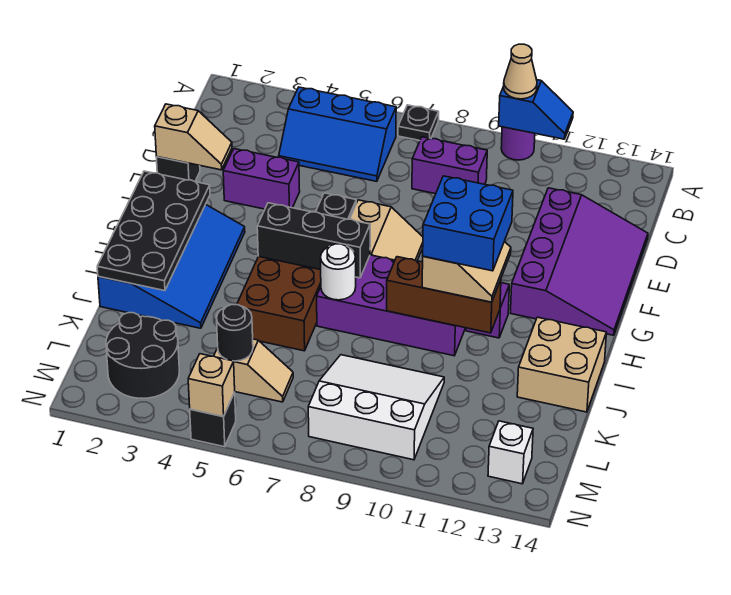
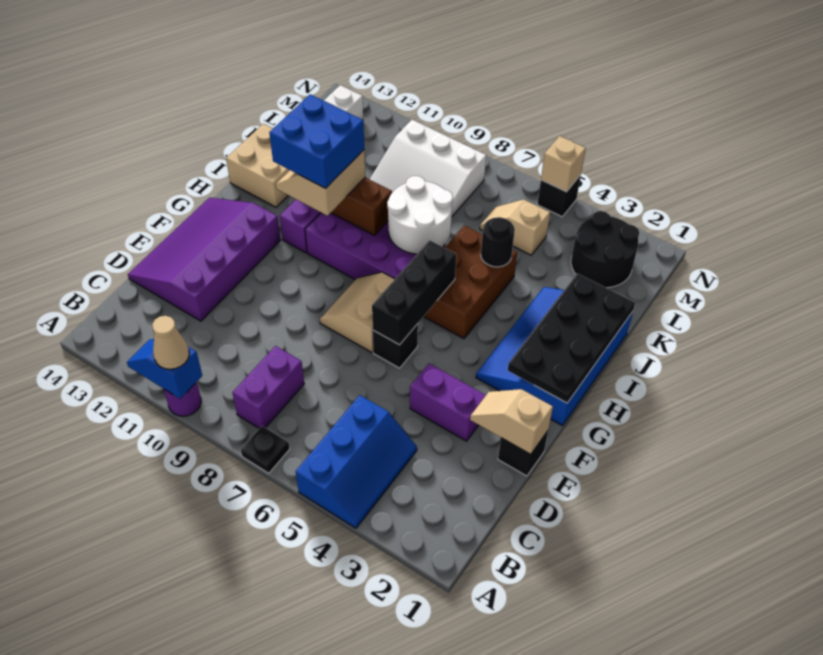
blue 2x3 slope [279,87,396,181] -> blue 2x3 slope turned to [296,395,417,528]
purple 1x2 brick [412,137,487,194] -> purple 1x2 brick turned to [233,346,304,429]
black 1x3 brick [257,203,370,278] -> black 1x3 brick turned to [372,240,456,345]
white 1x1 round brick [321,244,356,300] -> white 2x2 round brick [387,176,453,254]
black 1x1 round brick [217,304,253,361] -> black 1x1 round brick moved to [481,217,515,267]

